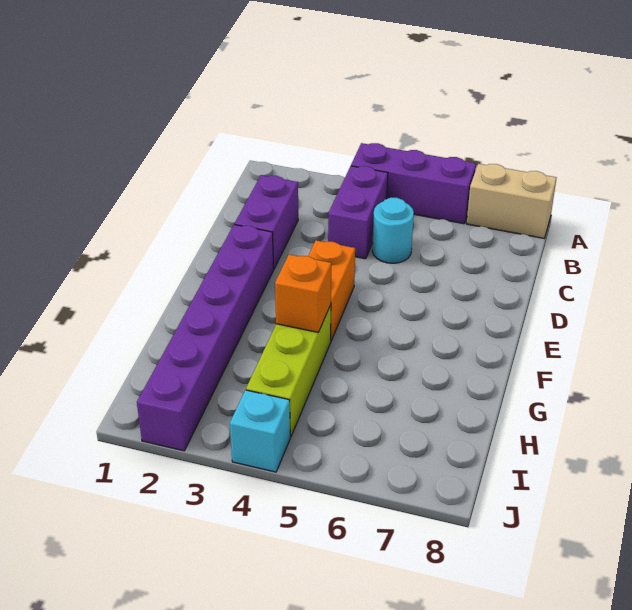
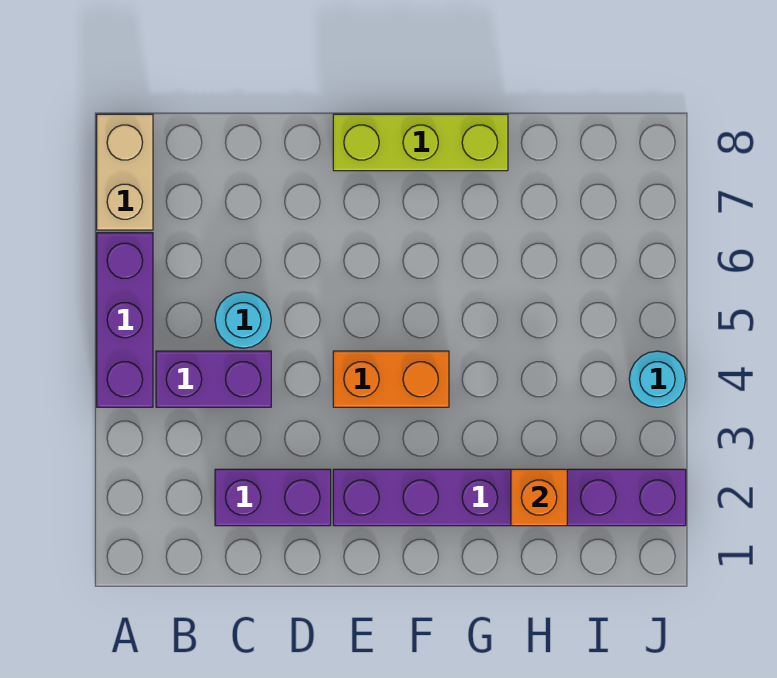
lime 1x3 brick [246,305,331,437] -> lime 1x3 brick moved to [333,114,508,171]
orange 1x1 brick [275,254,331,332] -> orange 1x1 brick moved to [511,469,567,526]
cyan 1x1 brick [230,390,290,472] -> cyan 1x1 round brick [629,351,686,407]

